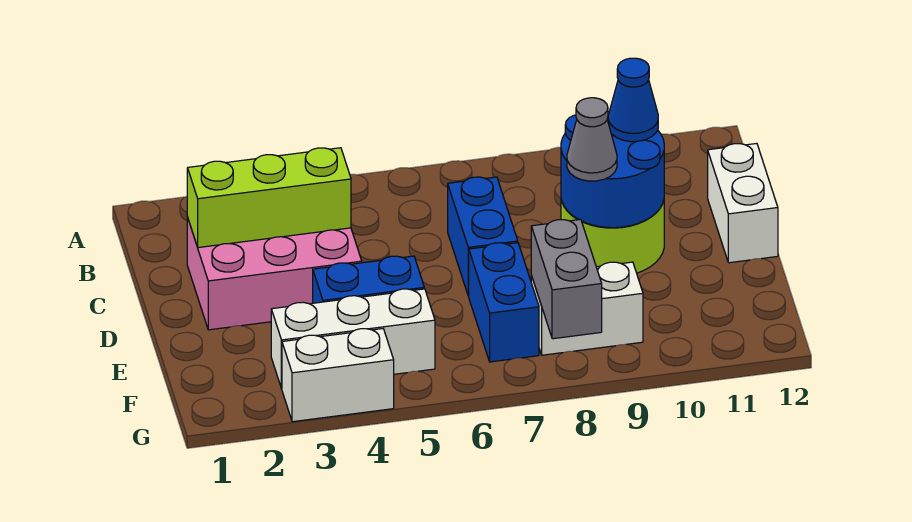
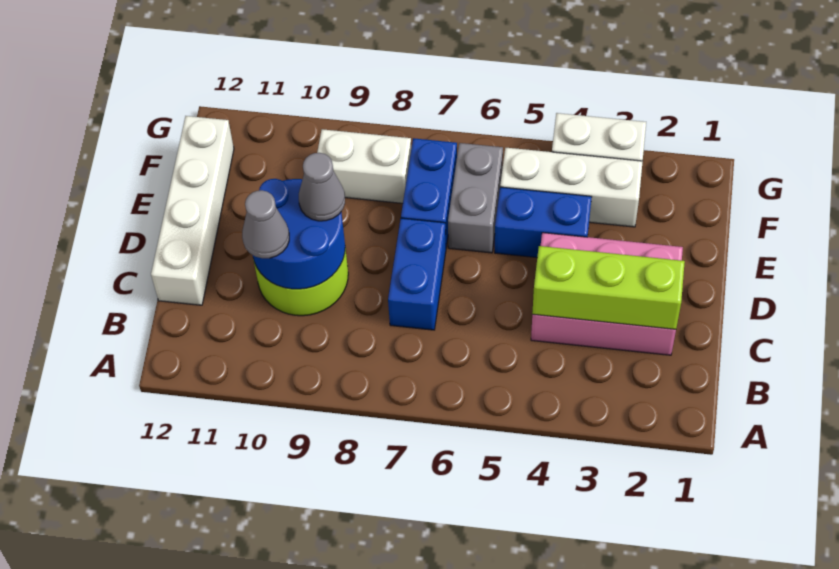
blue 1x1 cone [608,58,658,142] -> grey 1x1 cone [242,190,289,258]
white 1x2 brick [708,143,778,263] -> white 1x4 brick [151,116,234,305]
grey 1x2 brick [531,219,602,339] -> grey 1x2 brick moved to [448,143,503,253]

